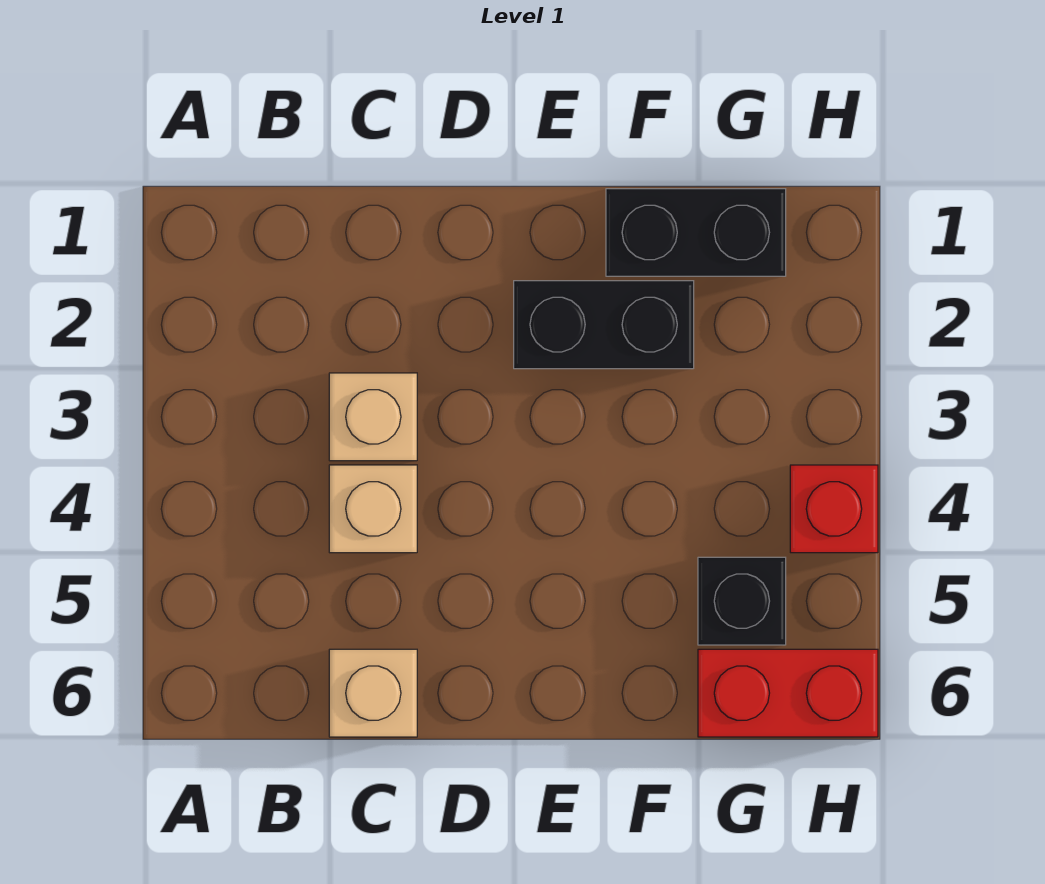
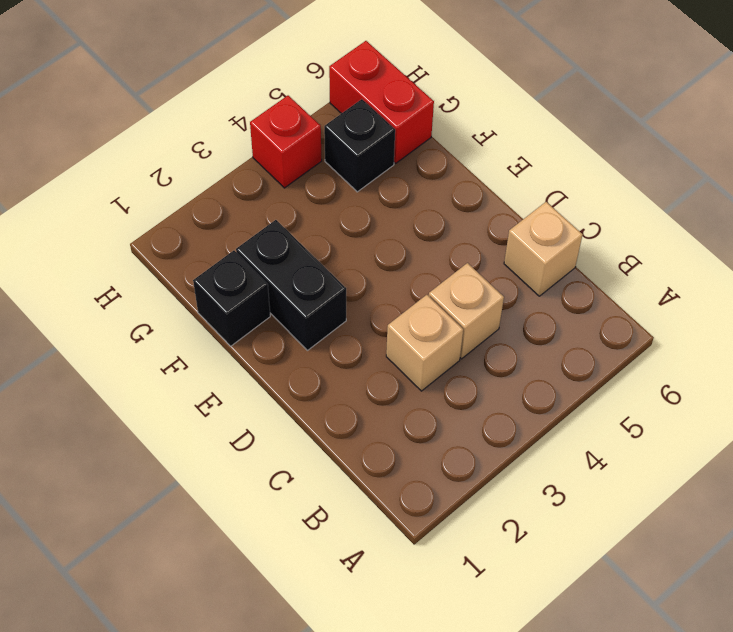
black 1x2 brick [606,189,786,276] -> black 1x1 brick [193,251,270,346]

